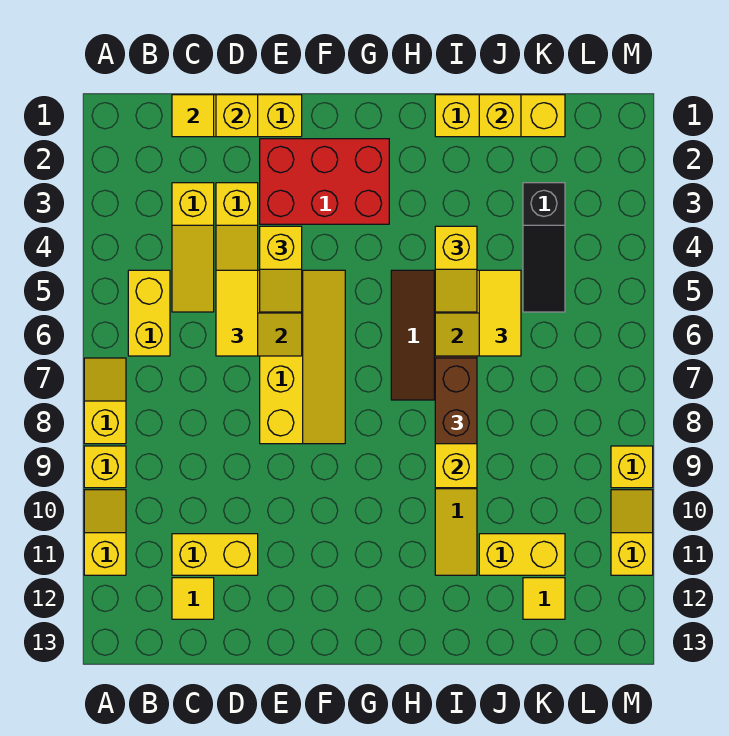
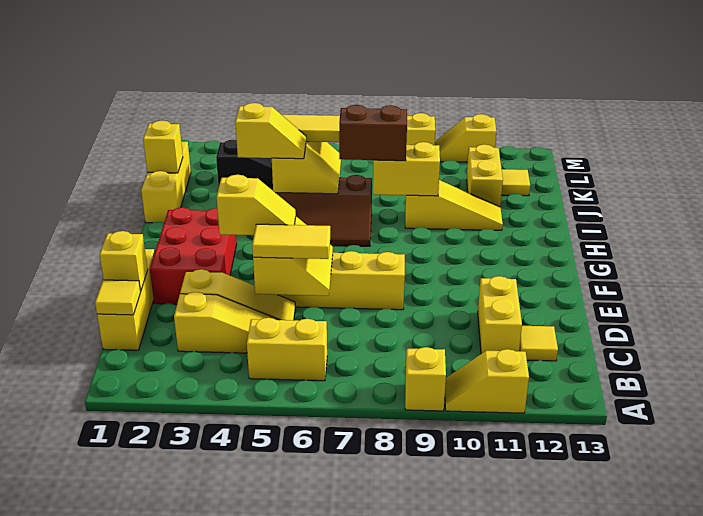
yellow 1x2 slope [84,358,126,444] -> none

